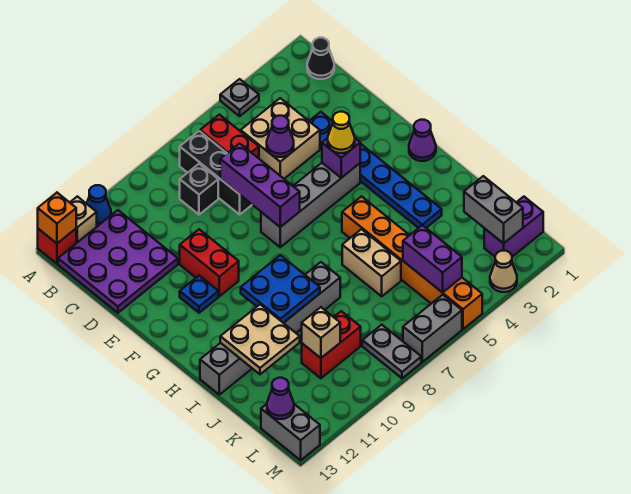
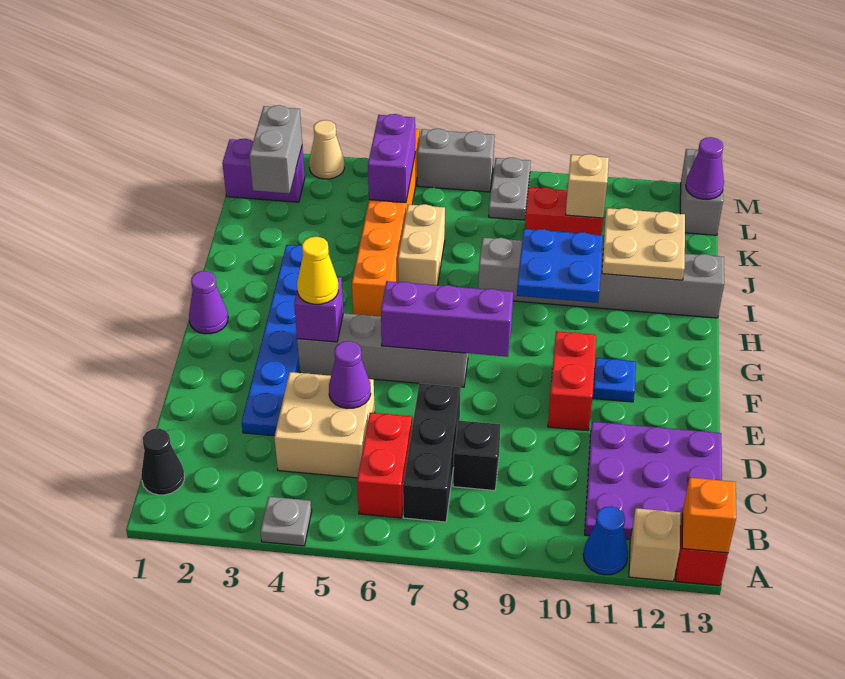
purple 1x3 brick [220,143,300,227] -> purple 1x3 brick turned to [381,281,513,357]

